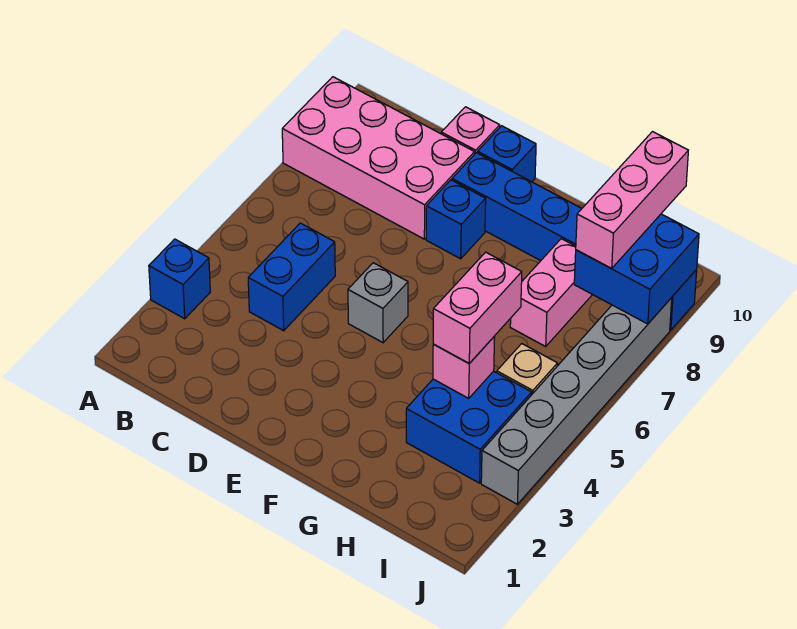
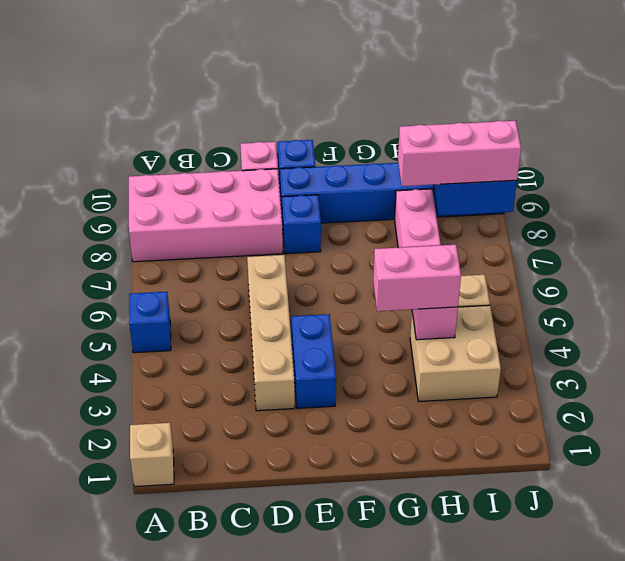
none -> tan 1x1 brick [130,423,174,487]
blue 1x1 brick [149,239,210,319] -> blue 1x1 brick moved to [129,292,171,353]
blue 1x2 brick [248,223,335,331] -> blue 1x2 brick moved to [291,314,336,408]
none -> tan 1x4 brick [247,255,295,411]
grey 1x1 brick [348,263,408,343] -> none
blue 2x2 brick [406,371,532,483] -> tan 2x2 brick [410,305,501,401]
pink 1x2 brick [433,252,522,363] -> pink 1x2 brick turned to [373,245,461,311]
pink 1x3 brick [576,132,688,269] -> pink 1x3 brick turned to [398,121,521,186]
grey 1x6 brick [481,298,672,504] -> none

